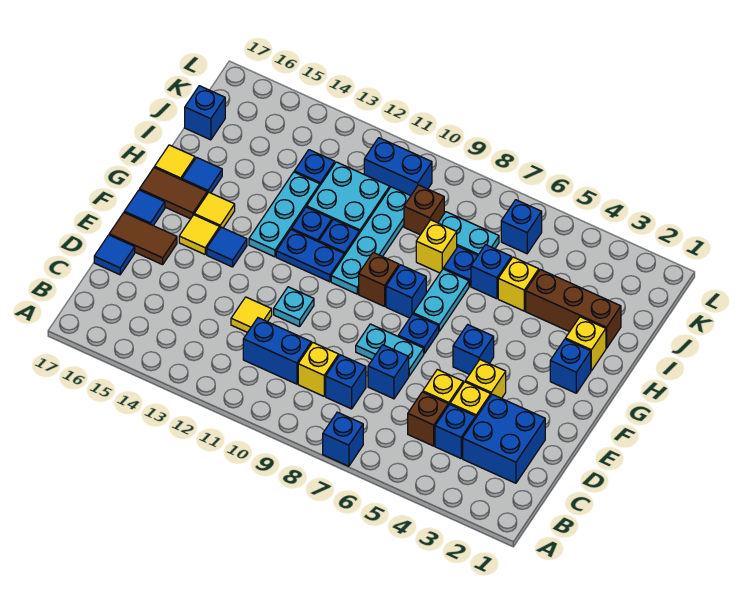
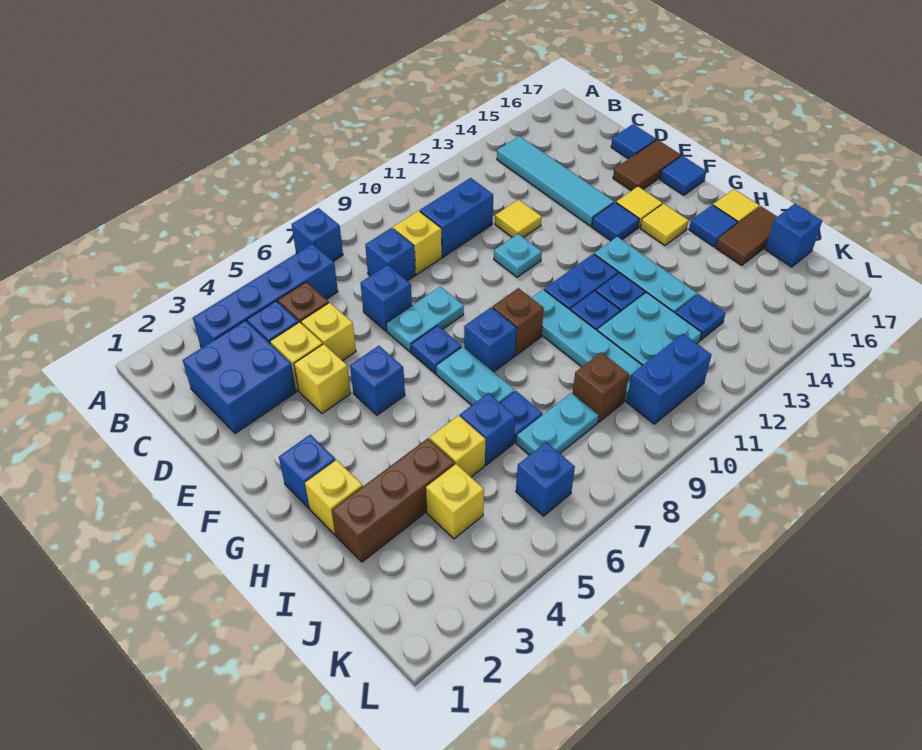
none -> blue 1x4 brick [193,244,338,348]
none -> cyan 1x4 tile [497,136,614,226]
brown 1x2 tile [140,167,207,219] -> brown 1x2 tile moved to [716,206,777,266]
yellow 1x1 brick [416,220,457,273] -> yellow 1x1 brick moved to [426,464,484,539]

